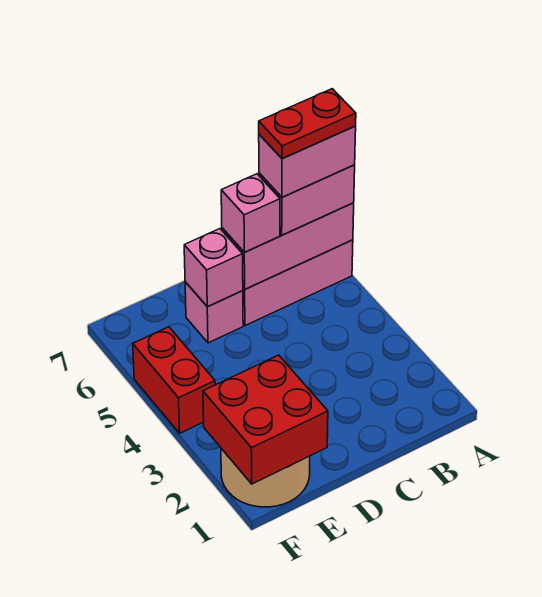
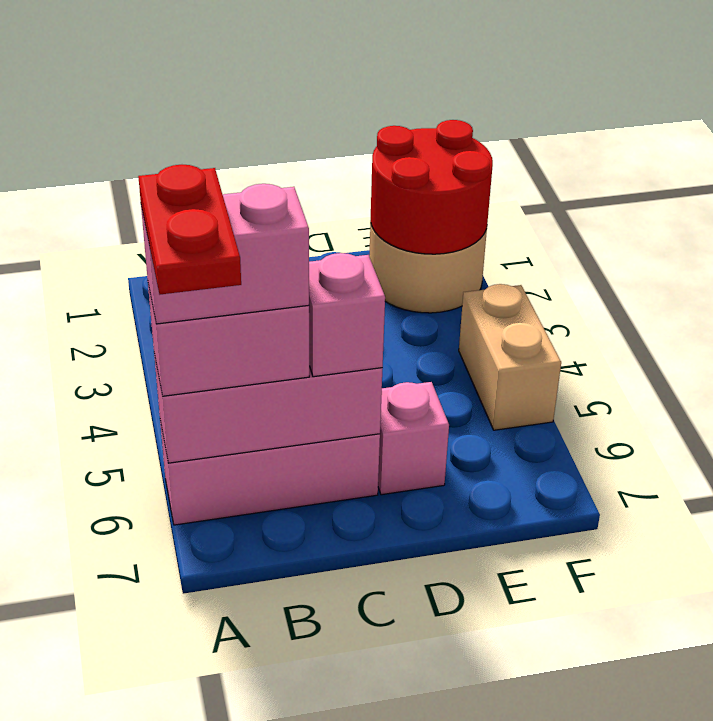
red 1x2 plate [259,89,356,159] -> red 1x2 plate turned to [138,165,241,294]
pink 1x1 brick [184,229,243,307] -> none
red 2x2 brick [203,355,328,484] -> red 2x2 round brick [371,120,493,254]
red 1x2 brick [133,327,215,433] -> tan 1x2 brick [459,284,561,430]

